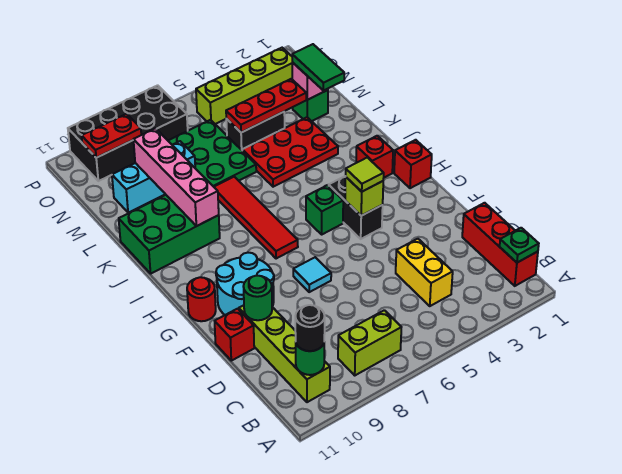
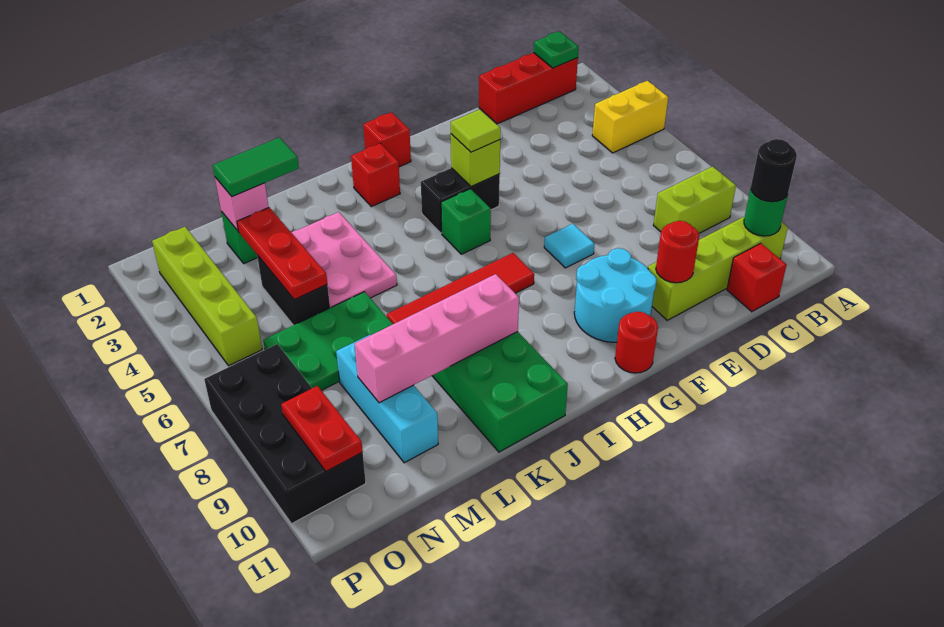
lime 1x2 brick [338,310,401,375] -> lime 1x2 brick turned to [653,167,736,233]
yellow 1x2 brick [396,239,453,306] -> yellow 1x2 brick moved to [592,81,668,153]
green 1x1 round brick [243,276,272,320] -> red 1x1 round brick [656,221,699,283]
red 1x1 brick [215,309,254,361] -> red 1x1 brick moved to [727,243,787,312]
red 2x3 plate [242,117,338,187] -> pink 2x3 plate [292,212,397,308]

